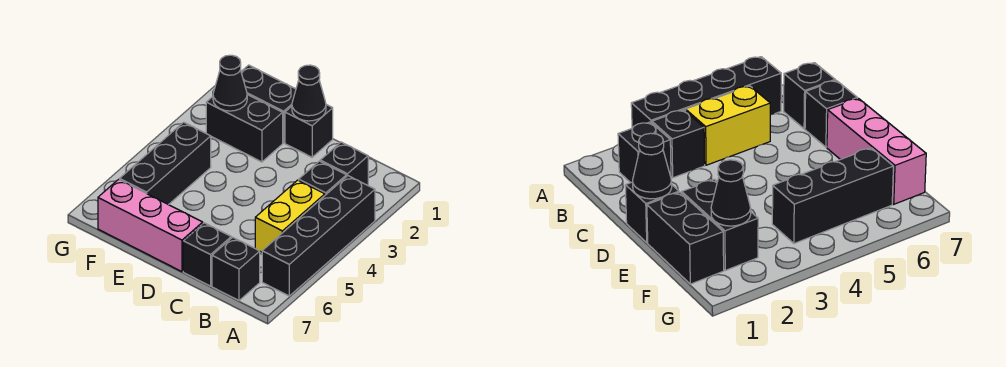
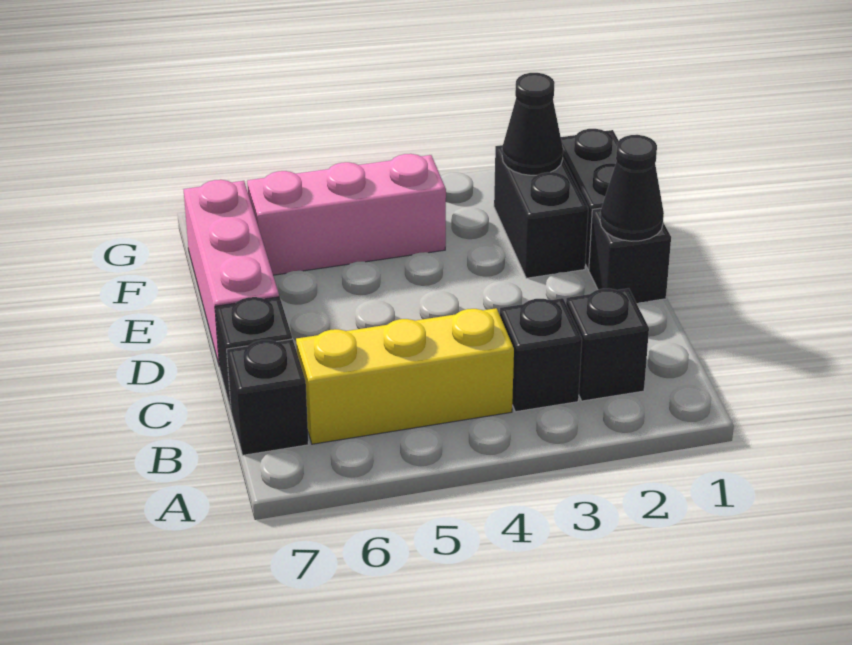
black 1x4 brick [262,176,375,296] -> none
yellow 1x2 brick [255,180,325,252] -> yellow 1x3 brick [296,308,514,444]
black 1x3 brick [120,122,211,205] -> pink 1x3 brick [247,154,446,275]

